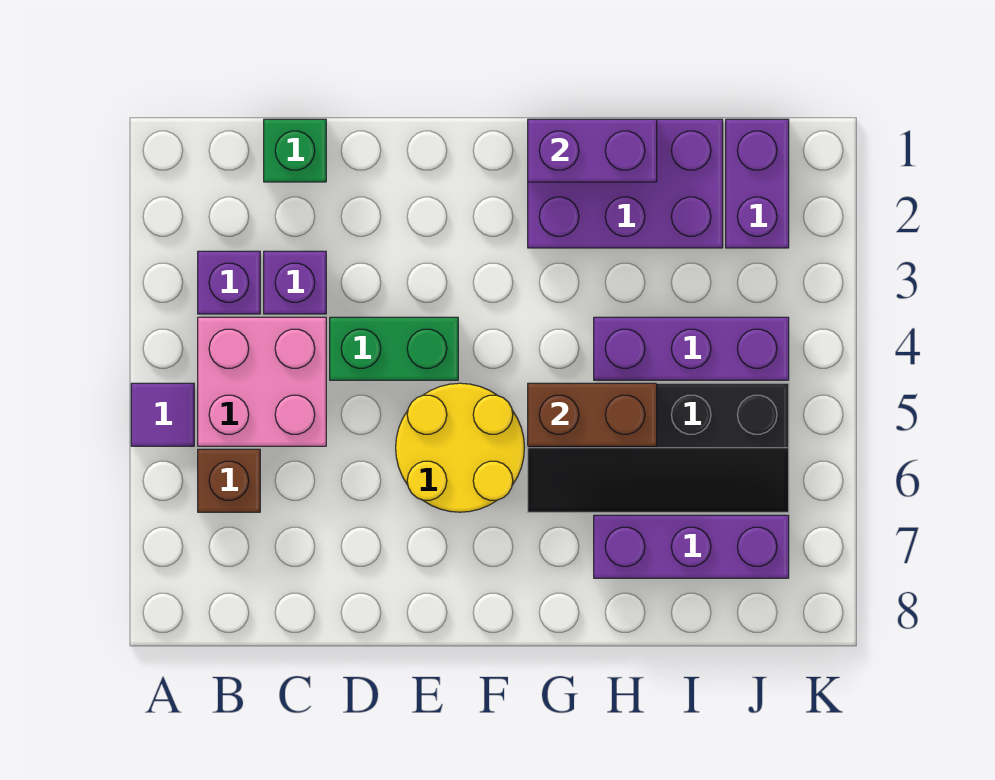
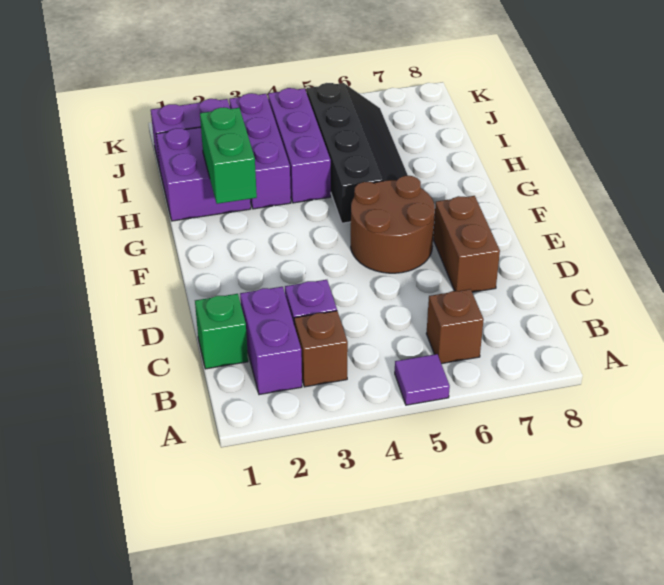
purple 1x1 brick [198,251,260,314] -> brown 1x1 brick [294,311,348,387]
pink 2x2 brick [198,317,326,446] -> none
green 1x2 brick [330,317,458,380] -> green 1x2 brick moved to [200,108,257,204]
yellow 2x2 round brick [396,383,524,512] -> brown 2x2 round brick [351,176,435,273]
purple 2x3 brick [528,119,723,248] -> purple 2x2 brick [156,127,251,221]
purple 1x2 brick [528,119,657,182] -> purple 1x2 brick moved to [240,287,302,395]
brown 1x2 brick [528,383,657,446] -> brown 1x2 brick moved to [433,196,500,292]
purple 1x3 brick [594,515,789,578] -> purple 1x3 brick moved to [229,93,291,209]

